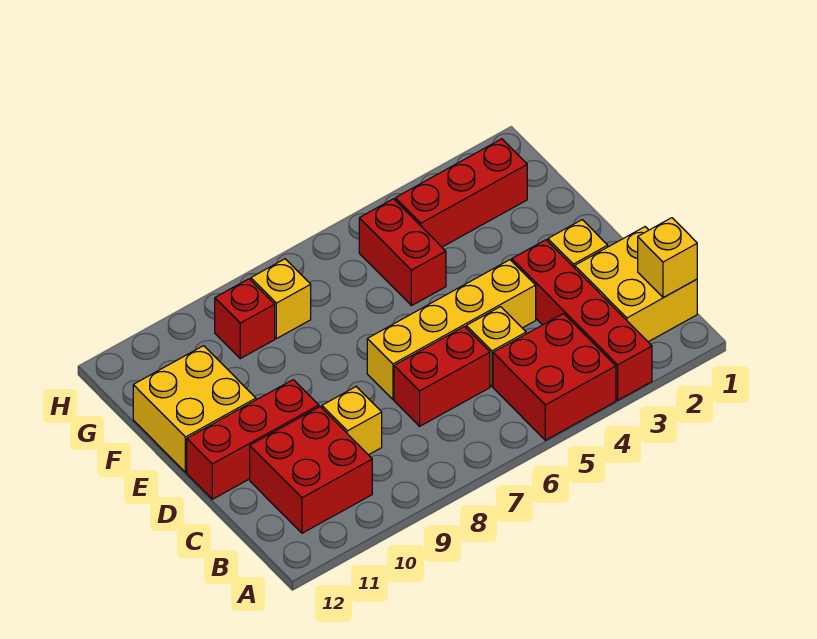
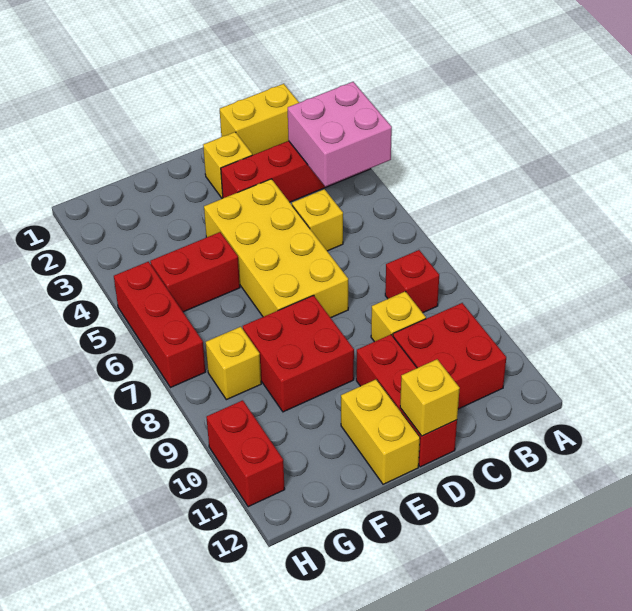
none -> pink 2x2 brick [288,82,392,187]
red 2x2 brick [493,314,616,440] -> red 2x2 brick moved to [243,295,354,412]
yellow 2x2 brick [575,227,697,342] -> yellow 1x2 brick [220,84,299,155]
yellow 1x1 brick [638,218,697,298] -> yellow 1x1 brick moved to [400,359,460,436]
red 1x2 brick [394,327,490,426] -> red 1x2 brick moved to [206,400,285,507]
yellow 1x4 brick [367,260,536,399] -> yellow 2x4 brick [204,179,348,318]
yellow 2x2 brick [133,346,256,472] -> yellow 1x2 brick [341,379,420,484]
red 1x3 brick [395,139,527,247] -> red 1x3 brick moved to [114,262,205,388]
red 1x1 brick [215,279,275,359] -> red 1x1 brick moved to [385,250,439,313]

